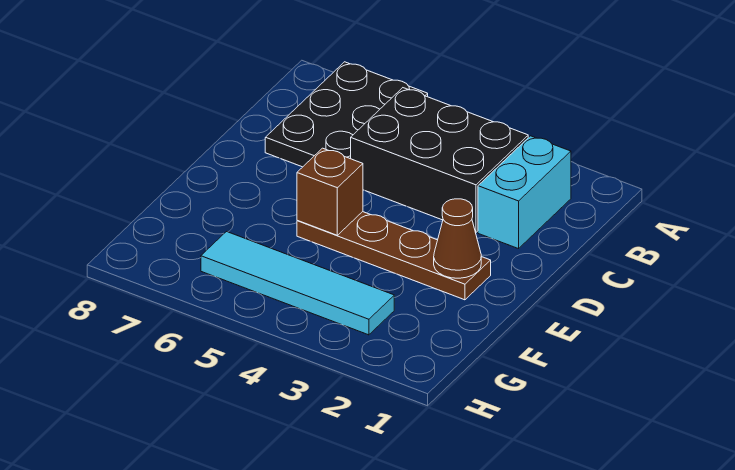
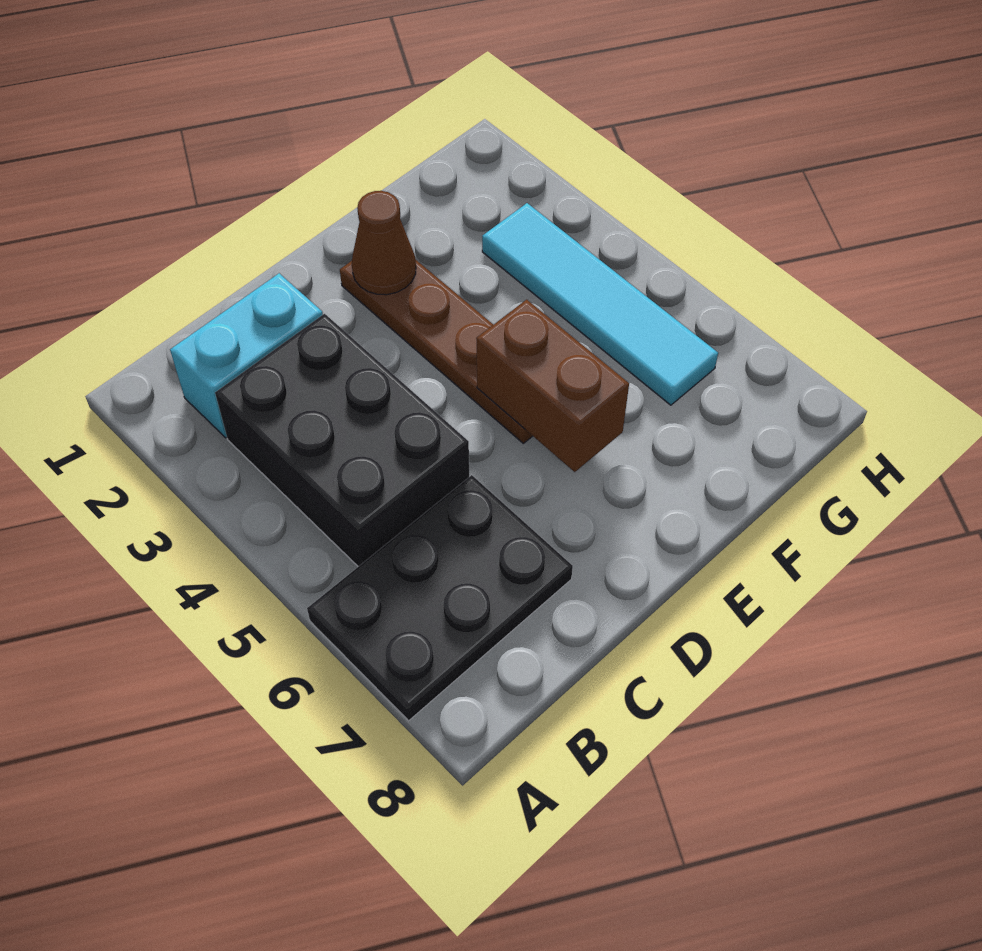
brown 1x1 brick [297,148,363,235] -> brown 1x2 brick [476,300,629,472]

